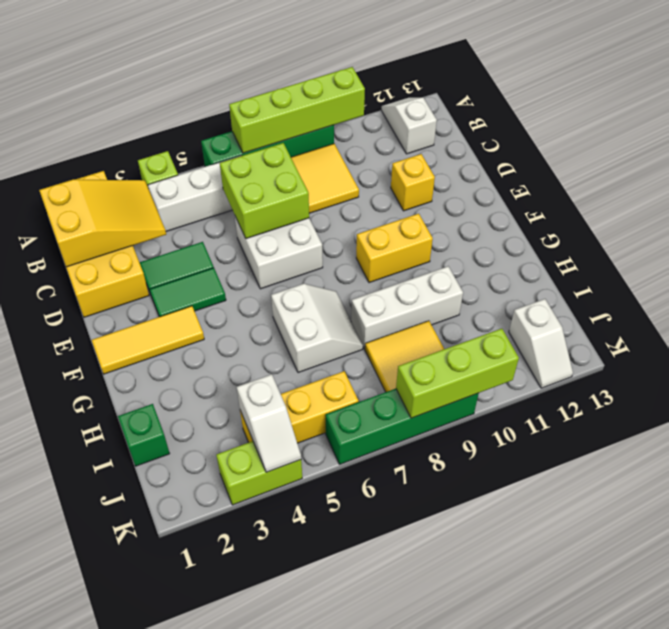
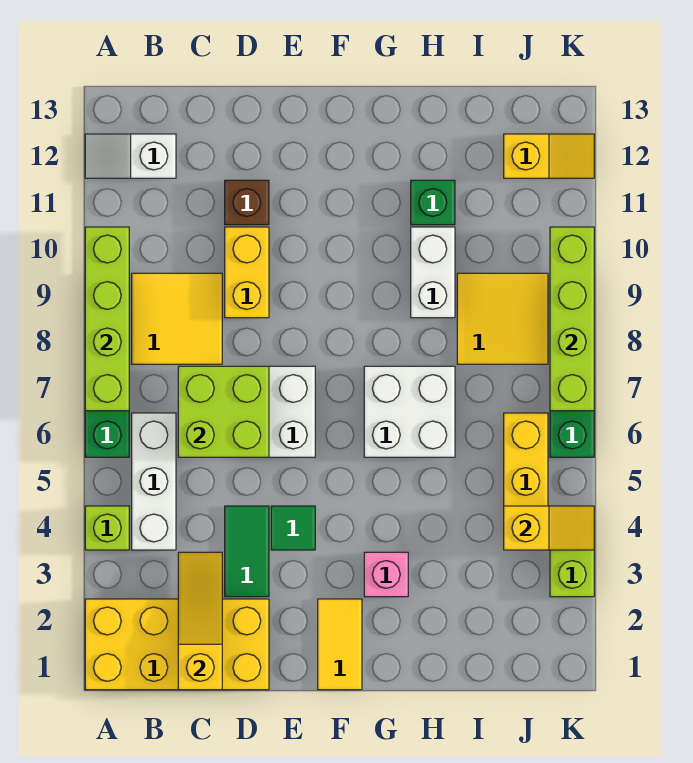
yellow 2x3 slope [39,180,166,267] -> yellow 1x3 slope [178,552,222,690]
yellow 1x1 brick [391,154,435,211] -> brown 1x1 brick [225,180,269,225]
green 1x2 tile [149,268,226,317] -> green 1x1 tile [271,506,315,550]
yellow 1x3 tile [92,306,204,374] -> yellow 1x2 tile [318,599,362,690]
yellow 1x2 brick [356,214,433,283] -> yellow 1x2 brick moved to [225,227,269,318]
none -> pink 1x1 brick [364,552,408,597]
white 2x2 slope [271,284,363,373] -> white 2x2 brick [364,366,455,457]
white 1x3 brick [351,266,463,349] -> white 1x2 brick [411,227,455,318]
green 1x1 brick [118,404,170,466] -> green 1x1 brick moved to [411,180,455,225]
white 1x2 slope [237,374,301,472] -> yellow 1x2 slope [504,506,594,550]
white 1x2 slope [509,299,573,388] -> yellow 1x2 slope [504,134,594,178]
lime 1x3 brick [396,329,519,418] -> lime 1x4 brick [550,227,594,411]

